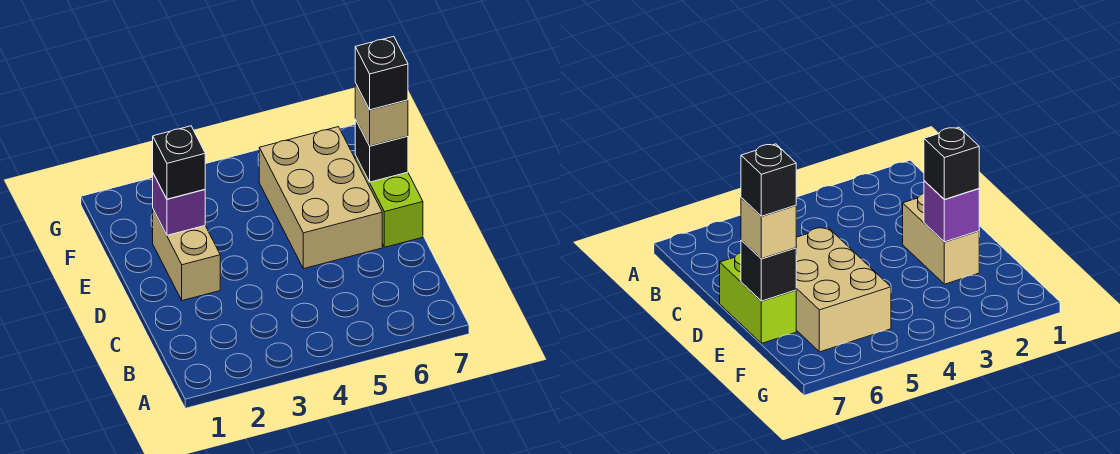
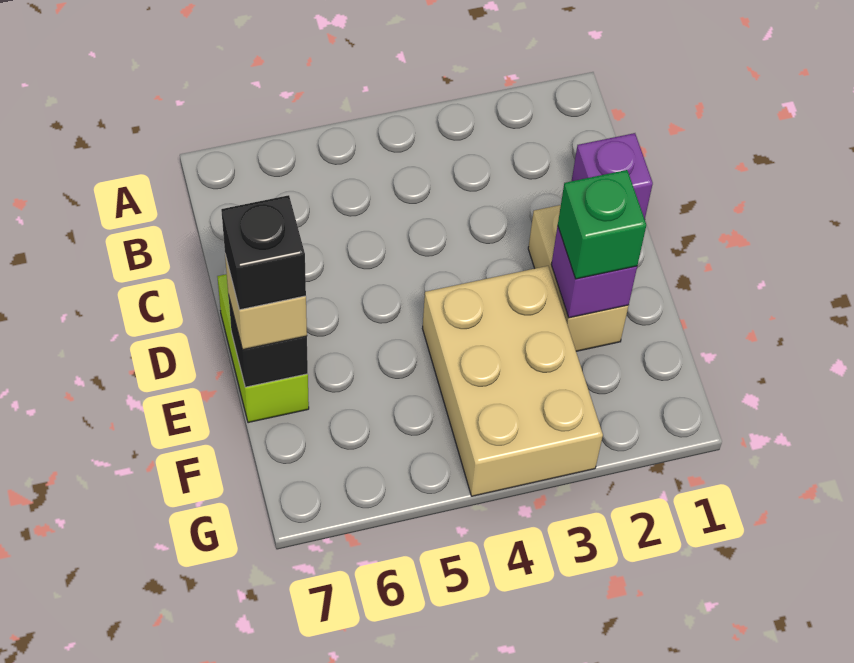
none -> purple 1x1 brick [572,133,653,219]
tan 2x3 brick [259,127,382,269] -> tan 2x3 brick moved to [423,266,603,496]
black 1x1 brick [153,126,205,199] -> green 1x1 brick [558,170,646,279]

